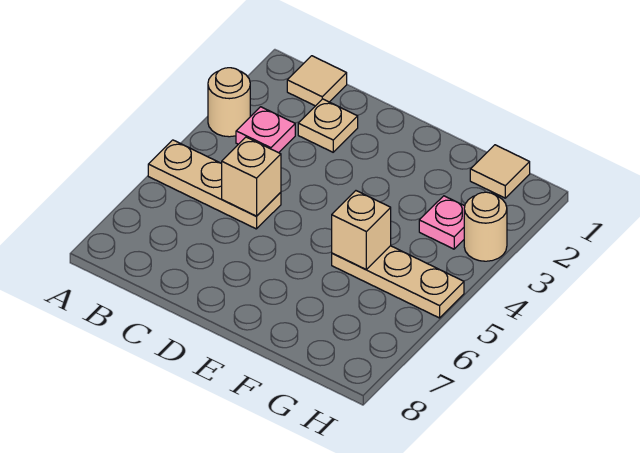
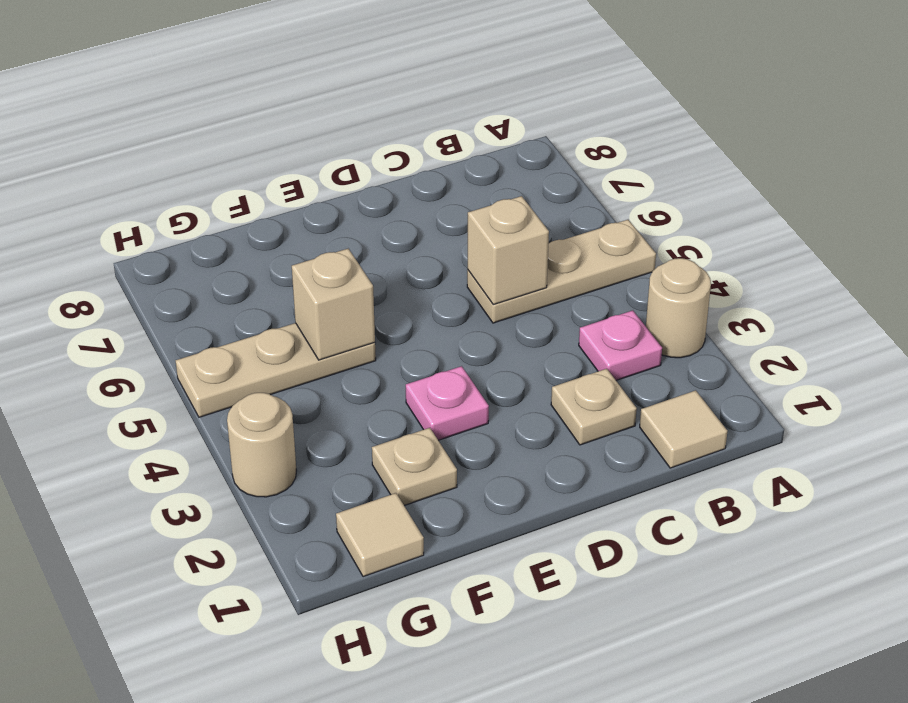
none -> tan 1x1 plate [372,428,457,506]
pink 1x1 plate [419,196,465,249] -> pink 1x1 plate moved to [406,366,489,440]

